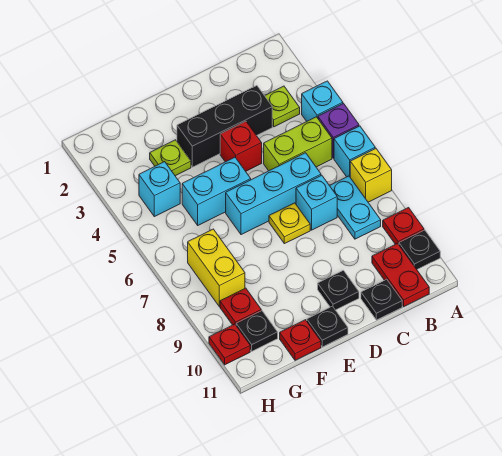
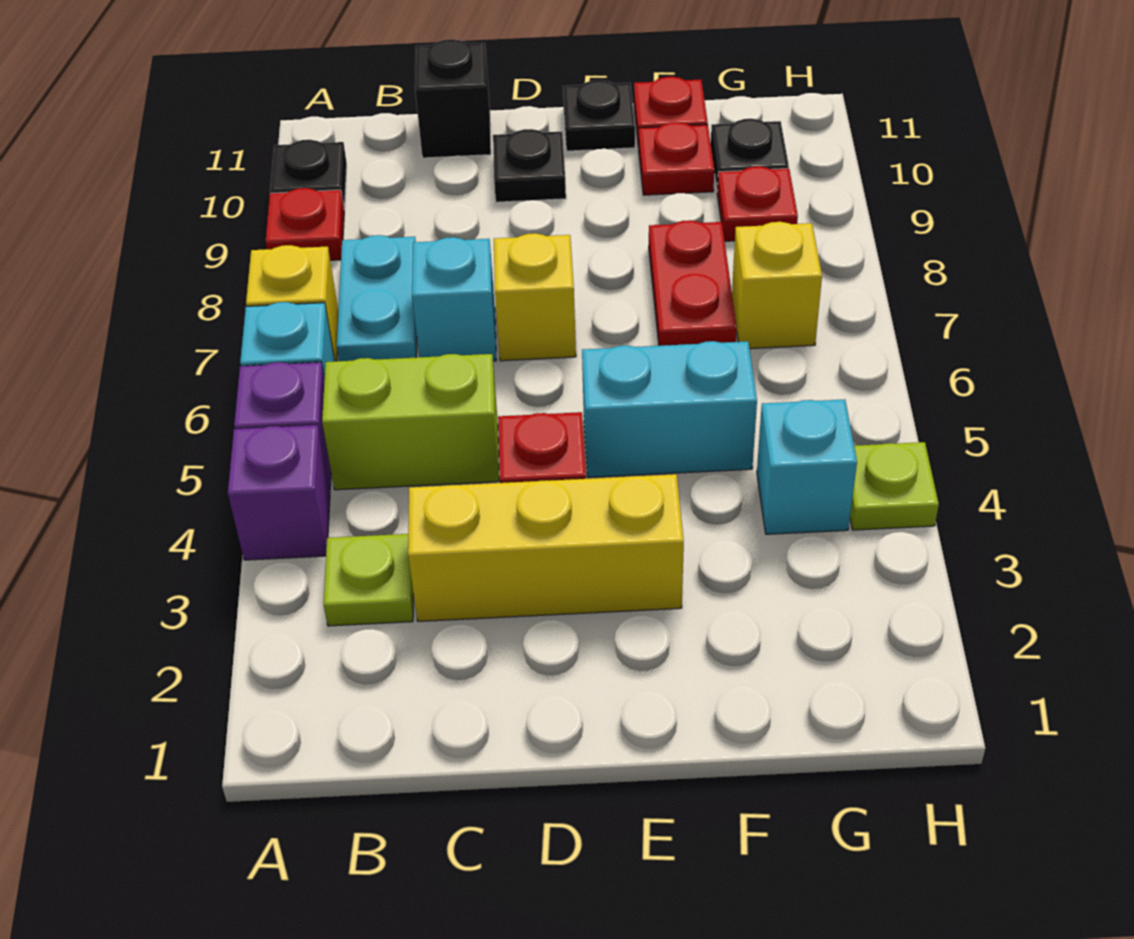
cyan 1x1 brick [302,81,343,121] -> purple 1x1 brick [228,425,330,560]
red 1x2 plate [372,243,429,306] -> red 1x2 plate moved to [649,220,737,346]
black 1x3 brick [177,86,272,167] -> yellow 1x3 brick [408,474,684,621]
cyan 1x3 brick [226,153,321,235] -> none
black 1x1 plate [361,279,402,320] -> black 1x1 brick [415,39,491,158]
yellow 1x1 plate [269,203,310,244] -> yellow 1x1 brick [494,233,576,361]
lime 1x1 plate [150,140,191,176] -> lime 1x1 plate moved to [850,442,939,530]
yellow 1x2 brick [188,229,245,306] -> yellow 1x1 brick [732,222,822,349]
red 1x1 plate [209,324,250,365] -> red 1x1 plate moved to [639,122,714,195]

